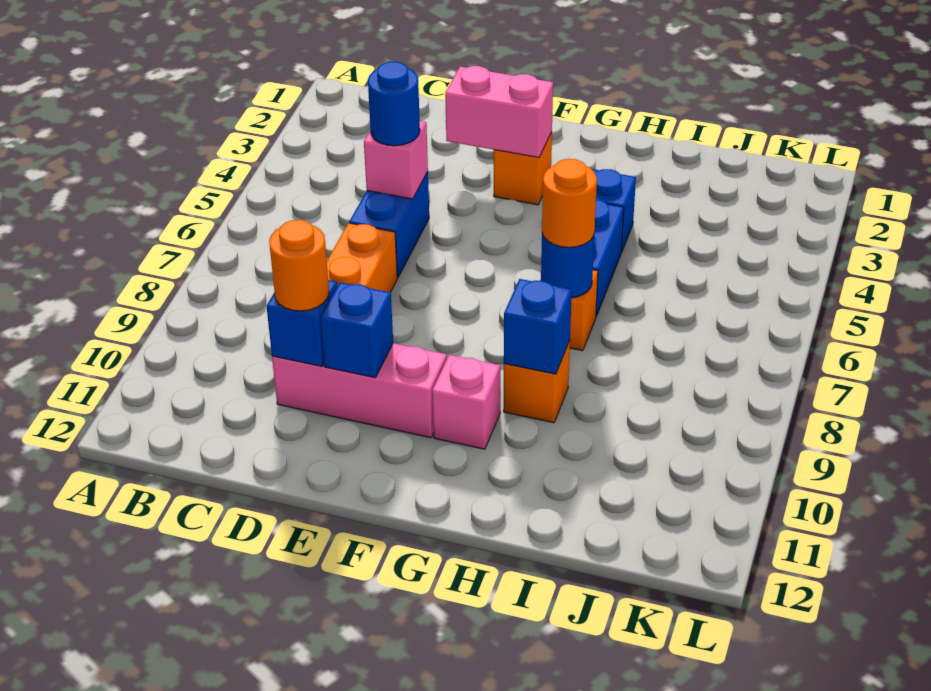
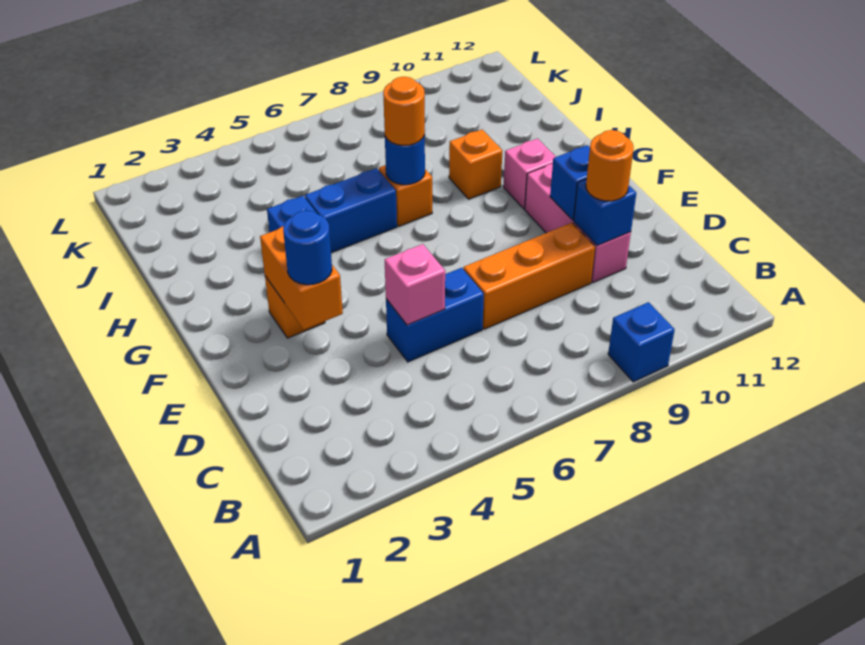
blue 1x1 round brick [368,62,420,146] -> blue 1x1 round brick moved to [283,210,332,285]
pink 1x2 brick [445,66,553,158] -> orange 1x2 brick [260,226,343,329]
blue 1x1 brick [504,279,572,374] -> blue 1x1 brick moved to [608,302,675,382]

